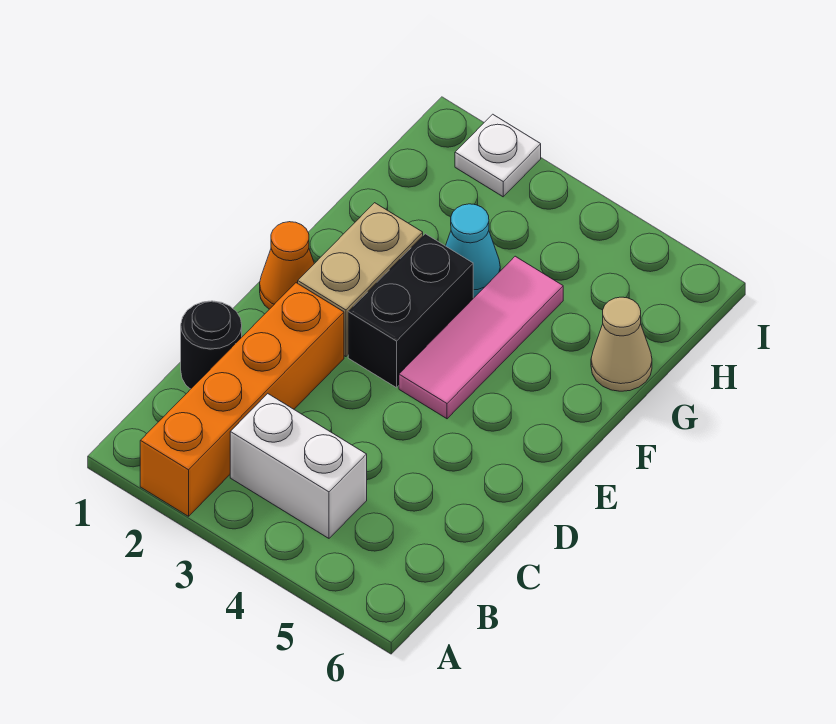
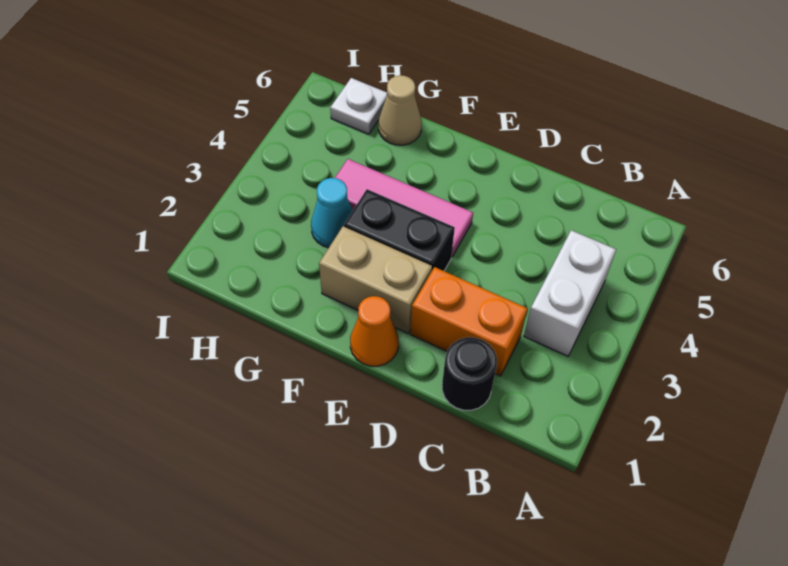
orange 1x4 brick [140,283,344,516] -> orange 1x2 brick [410,267,528,376]
white 1x1 plate [455,114,541,197] -> white 1x1 plate moved to [330,78,387,134]

